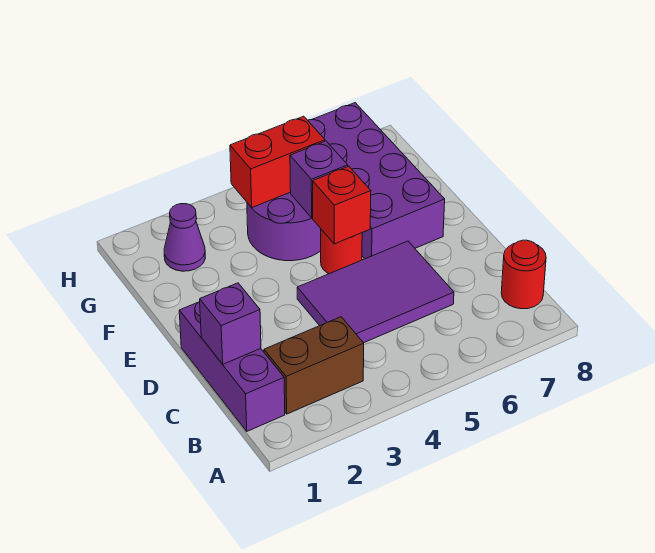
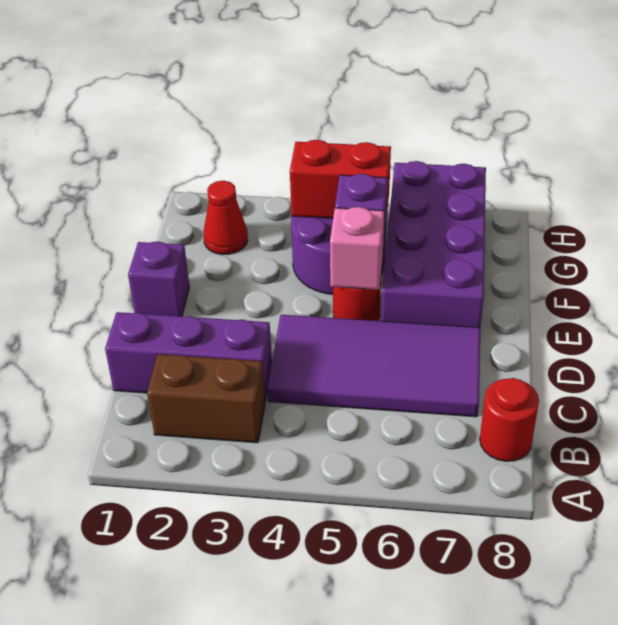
purple 1x3 brick [179,302,285,431] -> purple 1x3 brick turned to [105,312,272,402]
purple 1x1 brick [200,283,261,364] -> purple 1x1 brick moved to [128,241,190,316]
purple 2x3 tile [297,241,454,343] -> purple 2x4 tile [267,315,480,417]
red 1x1 brick [313,166,371,244] -> pink 1x1 brick [330,207,384,290]
purple 1x1 cone [164,204,205,271] -> red 1x1 cone [204,181,248,255]

